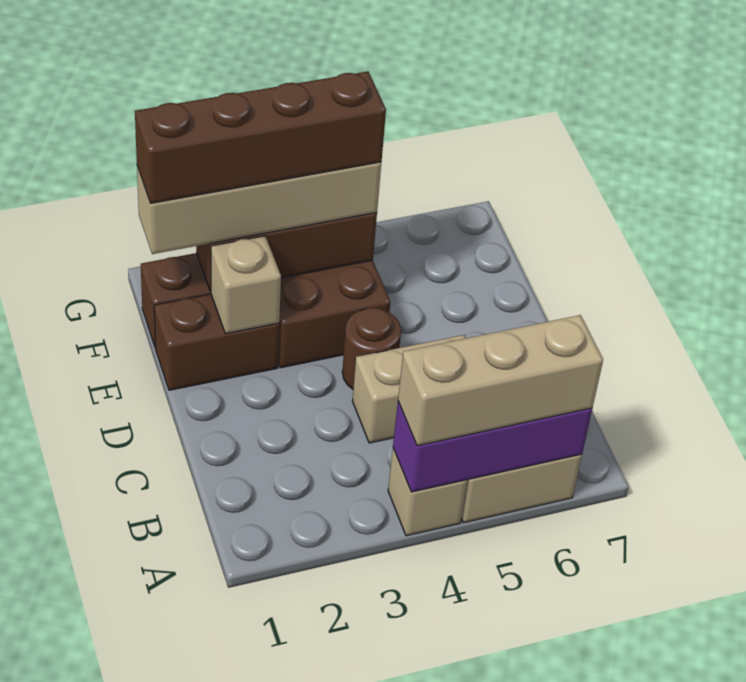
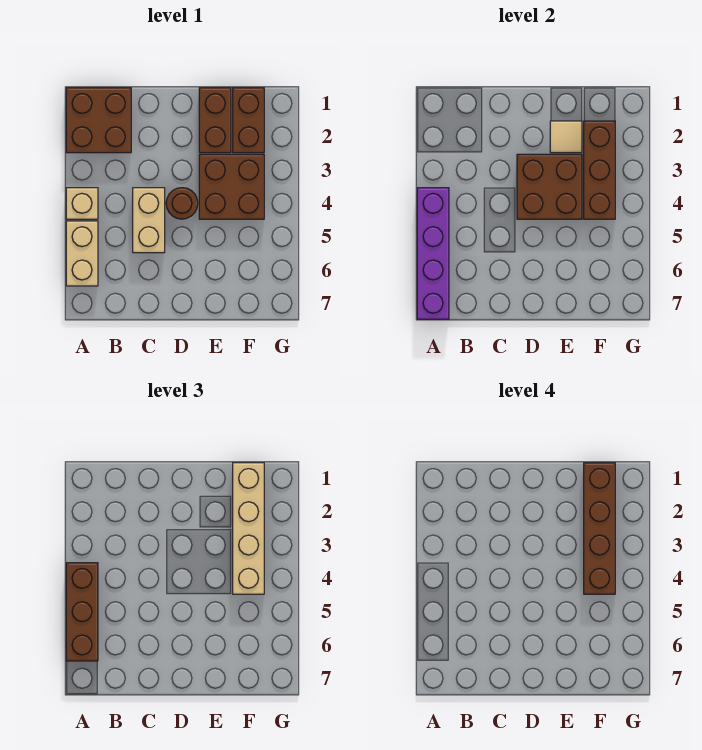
none -> brown 2x2 brick [66,88,131,153]
purple 1x3 brick [393,402,592,492] -> purple 1x4 brick [417,188,449,319]
tan 1x3 brick [398,315,603,446] -> brown 1x3 brick [66,563,98,661]
none -> brown 2x2 brick [517,154,582,219]
tan 1x1 brick [211,236,281,334] -> tan 1x1 tile [550,121,582,153]

